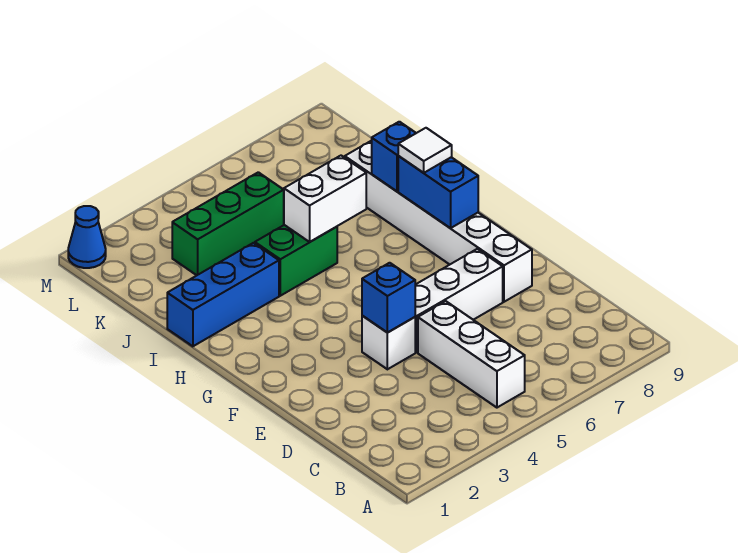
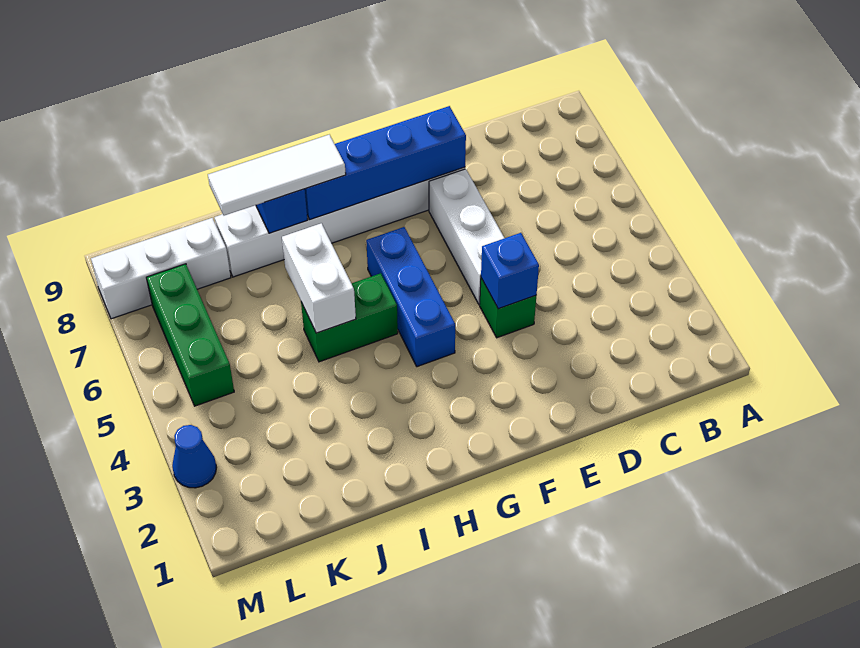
white 1x3 brick [418,301,525,408] -> white 1x3 brick moved to [91,218,231,319]
white 1x1 brick [362,316,415,369] -> green 1x1 brick [480,278,536,338]
blue 1x2 brick [398,156,478,228] -> blue 1x4 brick [305,106,466,220]
white 1x1 tile [398,128,452,173] -> white 1x3 tile [208,135,346,216]
blue 1x3 brick [167,243,279,346] -> blue 1x3 brick moved to [366,227,455,367]
green 1x2 brick [255,225,337,296] -> green 1x2 brick turned to [301,273,398,362]
green 1x3 brick [172,172,284,275] -> green 1x3 brick moved to [146,264,234,406]
blue 1x1 cone [68,206,106,268] -> blue 1x1 cone moved to [172,425,217,488]

